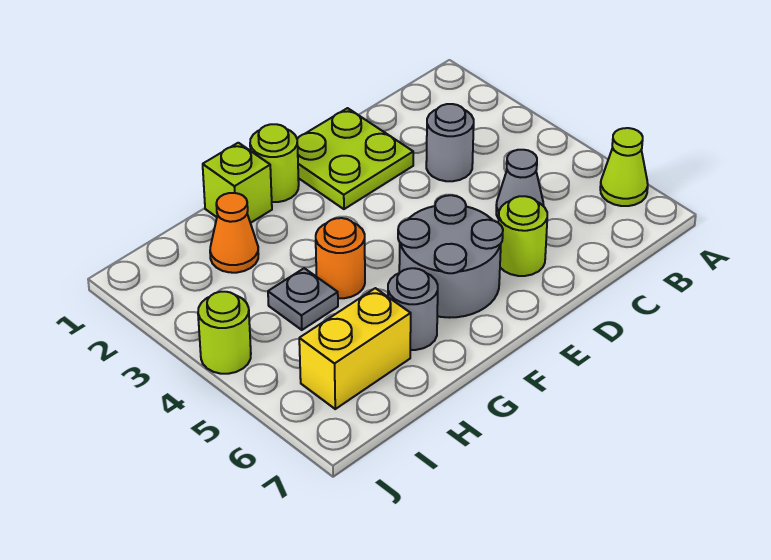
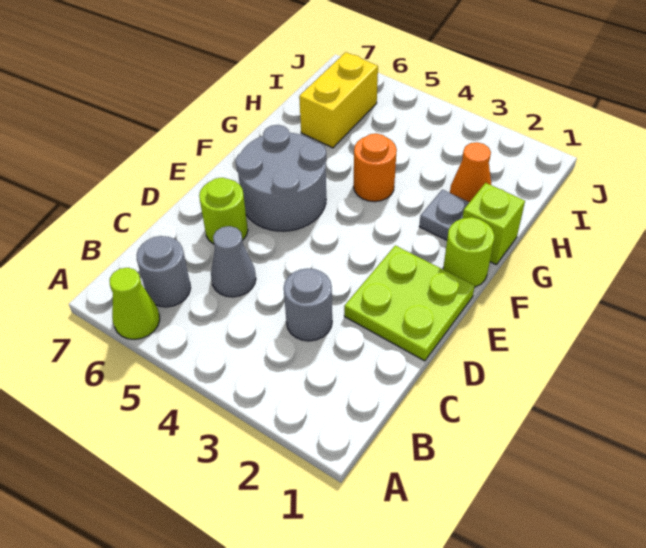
grey 1x1 round brick [388,268,438,350] -> grey 1x1 round brick moved to [136,236,191,307]
grey 1x1 plate [268,268,338,330] -> grey 1x1 plate moved to [419,190,469,240]
lime 1x1 round brick [198,292,251,374] -> none

